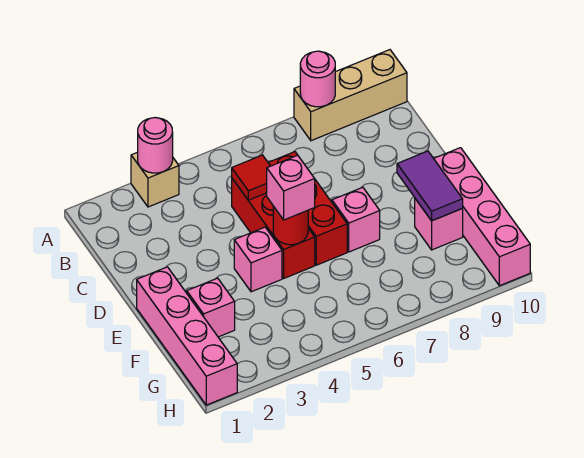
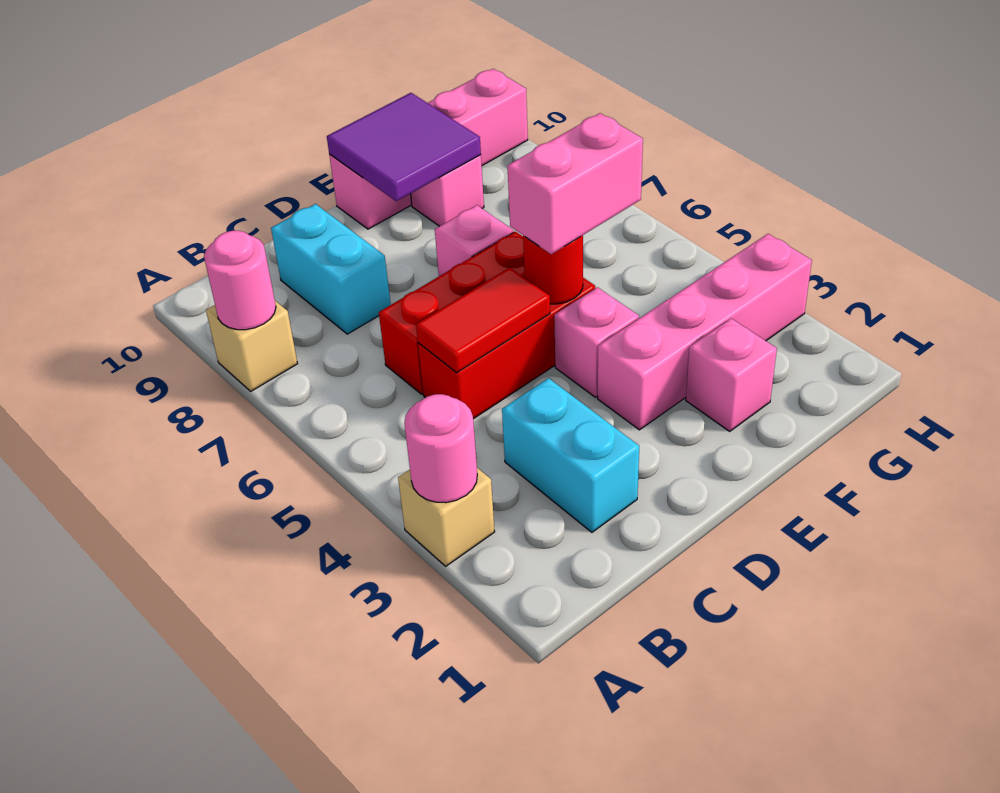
tan 1x3 brick [294,50,407,141] -> tan 1x1 brick [206,301,298,391]
none -> cyan 1x2 brick [502,378,639,532]
red 1x1 tile [232,155,270,200] -> red 1x2 tile [416,267,550,373]
none -> cyan 1x2 brick [271,204,391,334]
pink 1x4 brick [137,267,237,405] -> pink 1x4 brick moved to [598,234,812,430]
pink 1x1 brick [267,155,315,220] -> pink 1x2 brick [507,113,643,254]
purple 1x2 tile [397,151,463,221] -> purple 2x2 tile [327,93,481,201]

